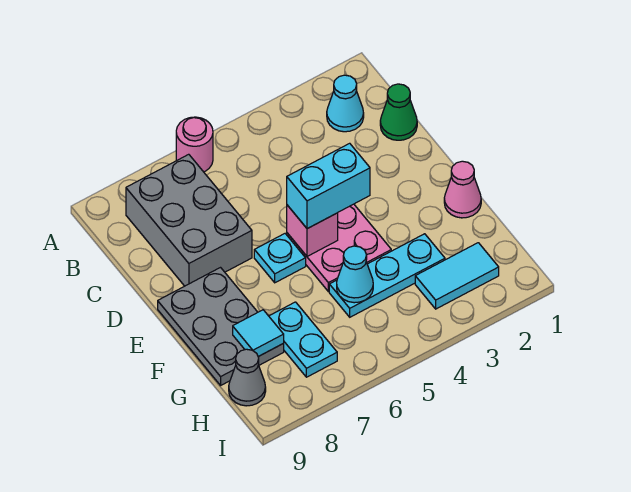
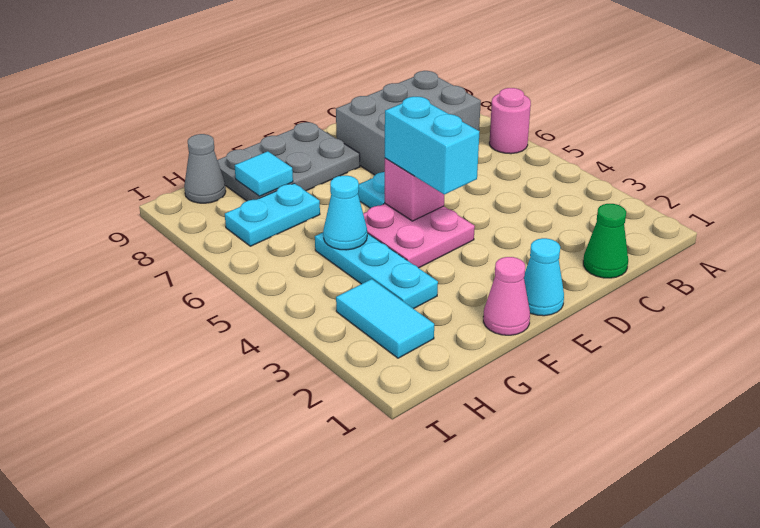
cyan 1x1 cone [327,75,364,132] -> cyan 1x1 cone moved to [524,238,564,316]

